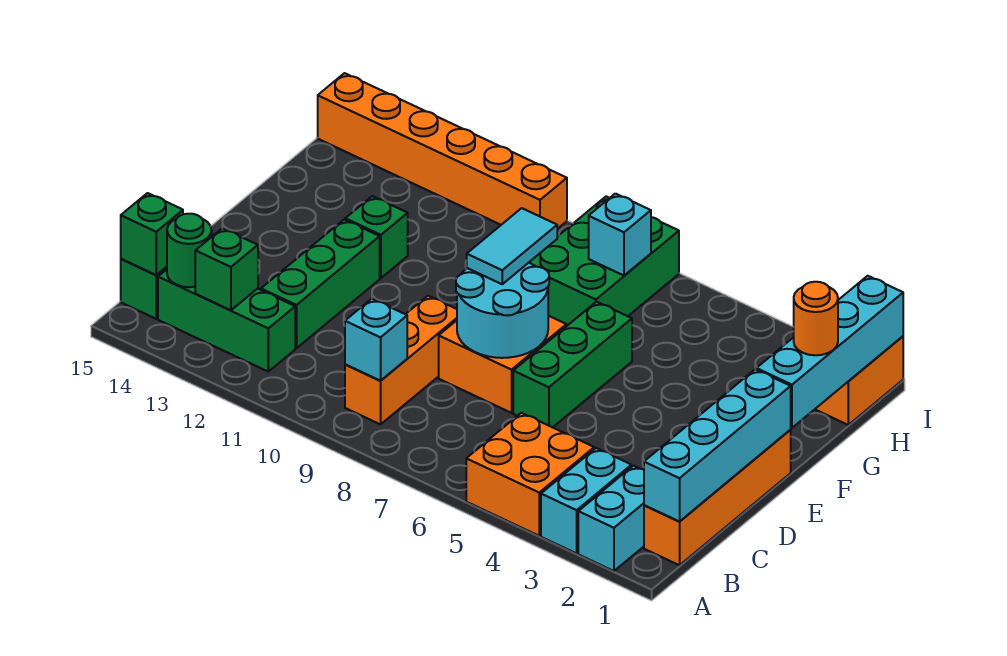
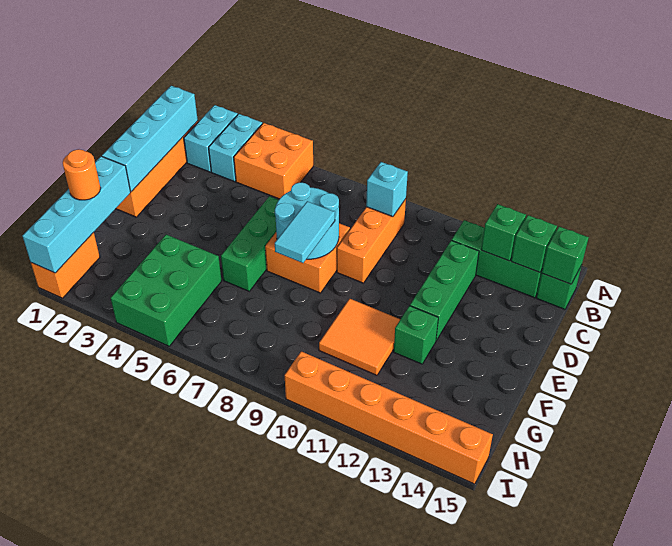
green 1x1 round brick [167,214,212,287] -> green 1x1 brick [511,215,557,272]
none -> orange 2x2 tile [319,299,400,375]
green 2x3 brick [529,196,679,326] -> green 2x3 brick moved to [111,235,222,346]
cyan 1x1 brick [589,194,651,276] -> none

